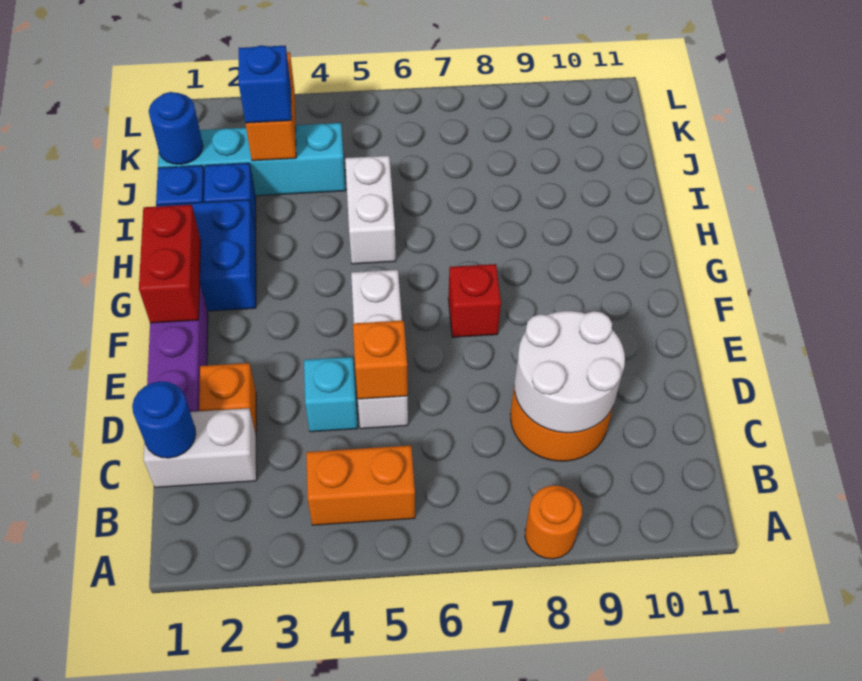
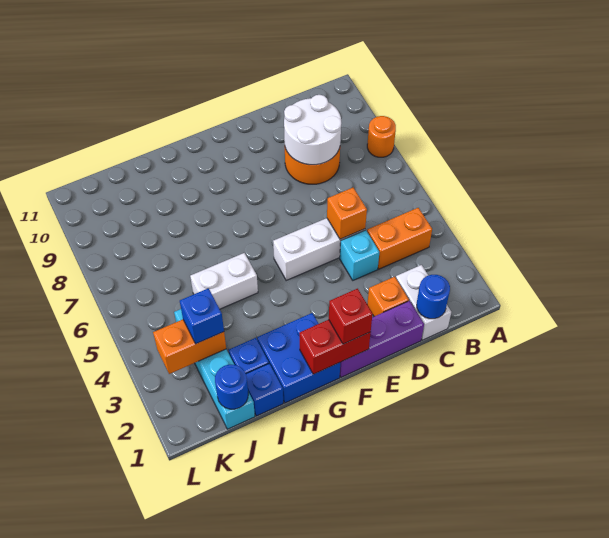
orange 1x2 brick [306,445,415,525] -> orange 1x2 brick turned to [367,208,432,269]
red 1x1 brick [448,264,501,337] -> red 1x1 brick moved to [329,289,373,344]

